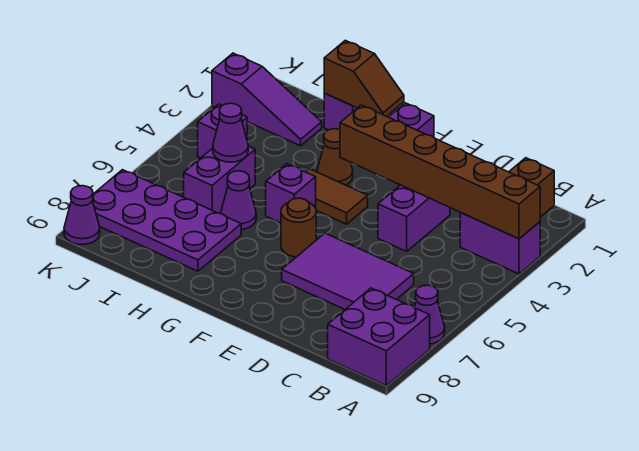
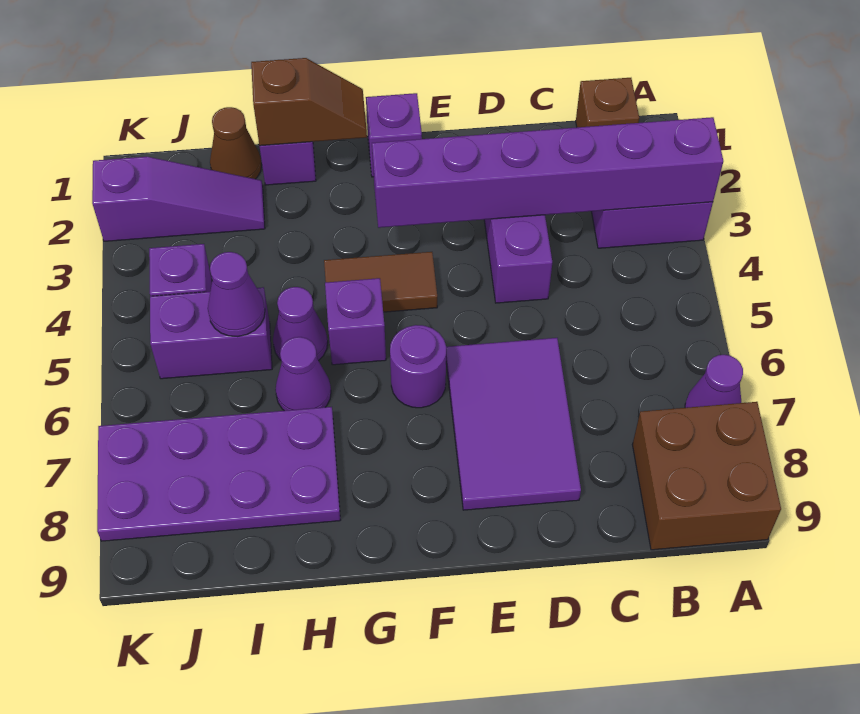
brown 1x6 brick [340,105,540,239] -> purple 1x6 brick [372,117,723,228]
purple 2x2 brick [328,288,430,386] -> brown 2x2 brick [632,402,781,550]
purple 2x3 tile [282,233,414,309] -> purple 2x3 tile turned to [446,338,581,510]
brown 1x1 round brick [281,198,316,257] -> purple 1x1 round brick [390,325,446,408]
brown 1x1 cone [317,129,353,185] -> brown 1x1 cone moved to [210,107,261,179]
purple 1x2 brick [184,146,255,213] -> purple 1x2 brick turned to [150,287,272,379]
purple 1x1 cone [64,186,100,245] -> purple 1x1 cone moved to [273,287,328,361]

